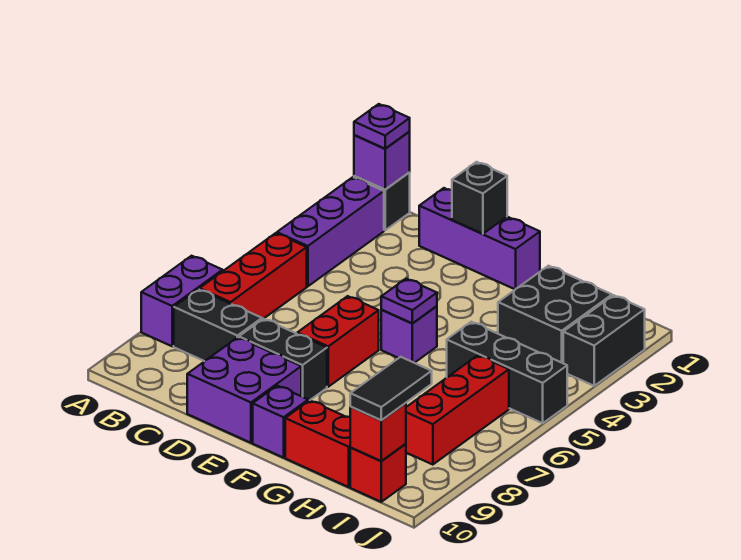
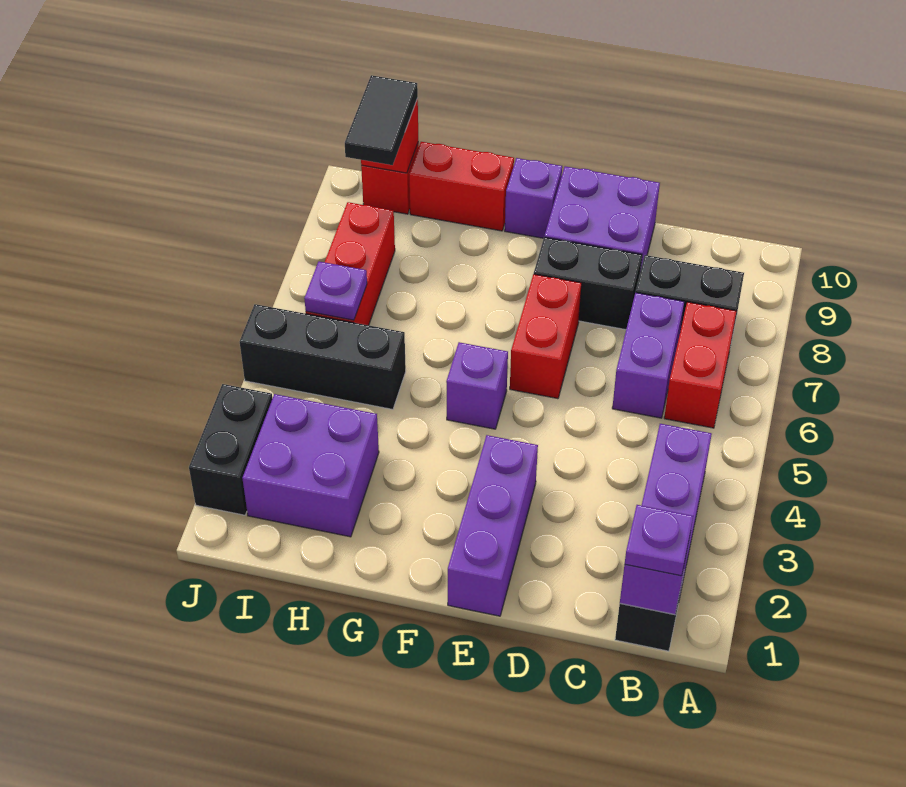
purple 1x2 brick [141,256,223,346] -> purple 1x2 brick moved to [612,293,684,418]
red 1x3 brick [200,233,307,319] -> red 1x2 brick [664,302,736,428]
purple 1x3 brick [419,188,540,289] -> purple 1x3 brick turned to [448,435,538,616]
black 1x1 brick [452,162,507,234] -> none
purple 1x1 plate [381,279,437,324] -> purple 1x1 plate moved to [304,261,367,320]
black 2x2 brick [498,266,612,363] -> purple 2x2 brick [242,394,379,537]

